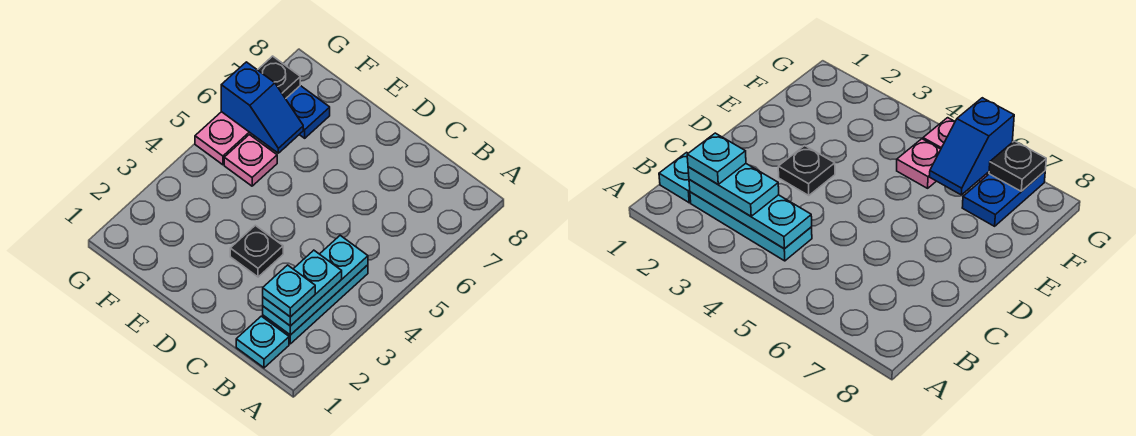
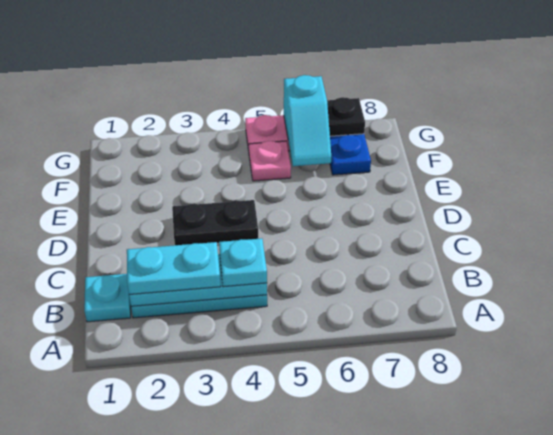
cyan 1x1 plate [263,265,315,317] -> cyan 1x1 plate moved to [219,238,267,287]
black 1x1 plate [230,225,283,277] -> black 1x2 plate [172,200,258,245]
blue 1x2 slope [221,62,303,153] -> cyan 1x2 slope [284,75,331,166]

